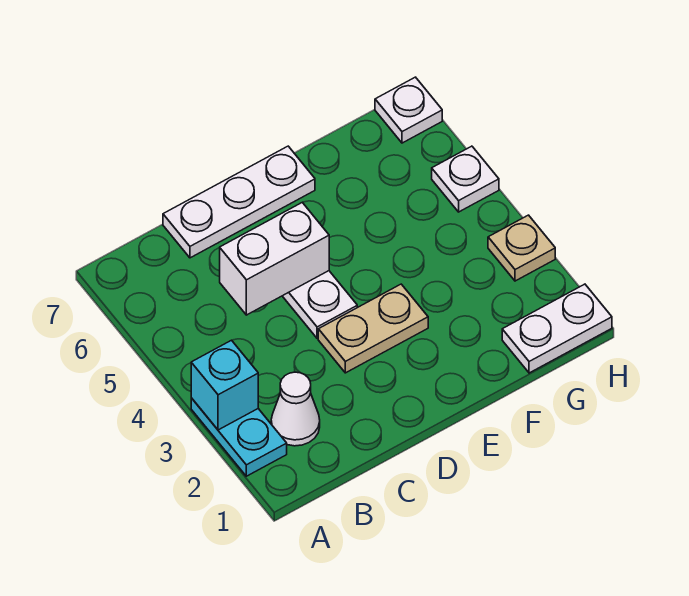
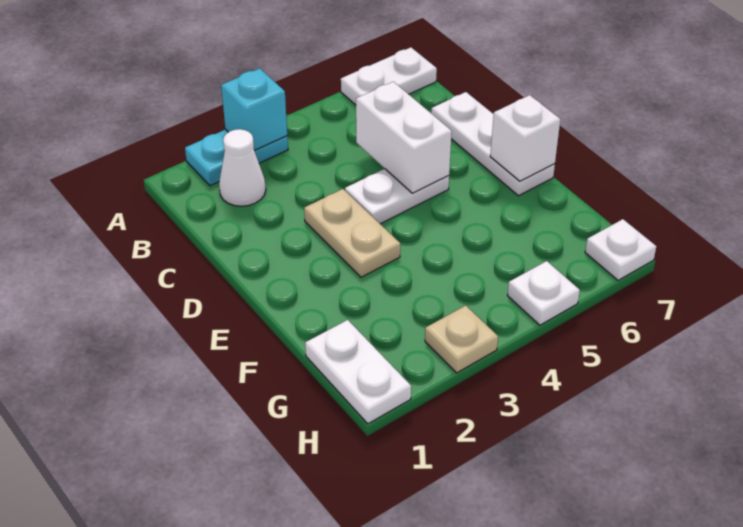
none -> white 1x2 plate [341,47,437,105]
none -> white 1x1 brick [490,95,560,181]

